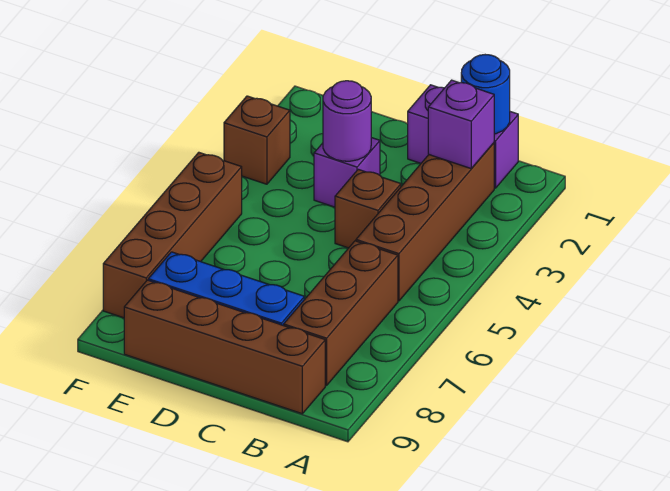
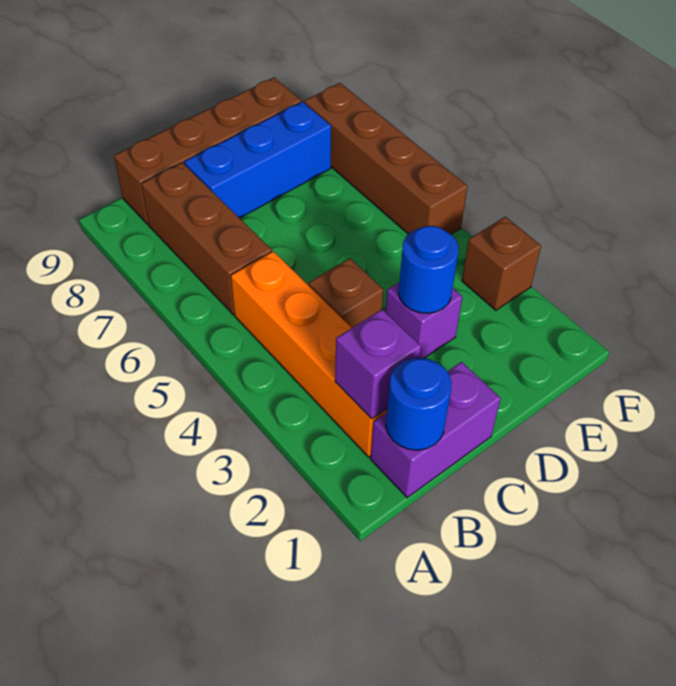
brown 1x4 brick [356,143,494,301] -> orange 1x4 brick [231,251,387,457]
purple 1x1 round brick [323,81,371,161] -> blue 1x1 round brick [398,226,458,313]

